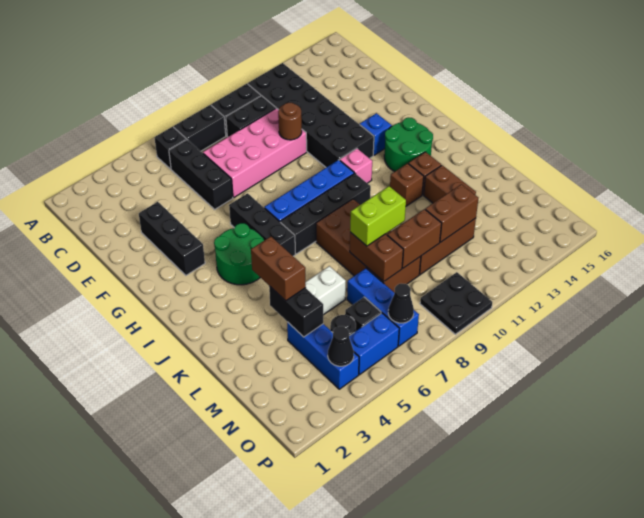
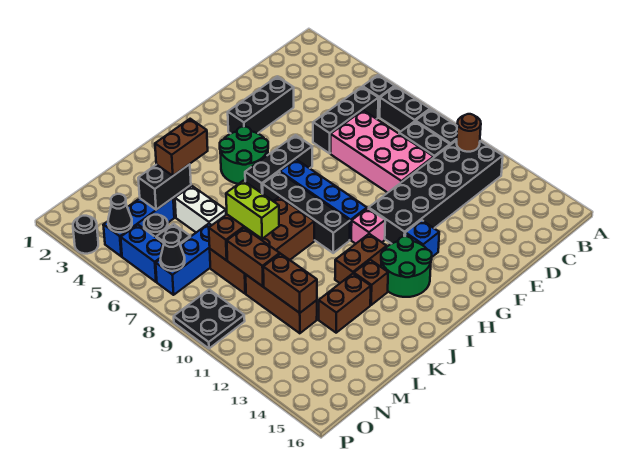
brown 1x1 round brick [278,103,302,140] -> brown 1x1 round brick moved to [456,114,481,152]
brown 1x1 brick [390,163,424,206] -> brown 1x2 brick [335,234,387,283]
none -> black 1x1 round brick [73,216,98,254]

